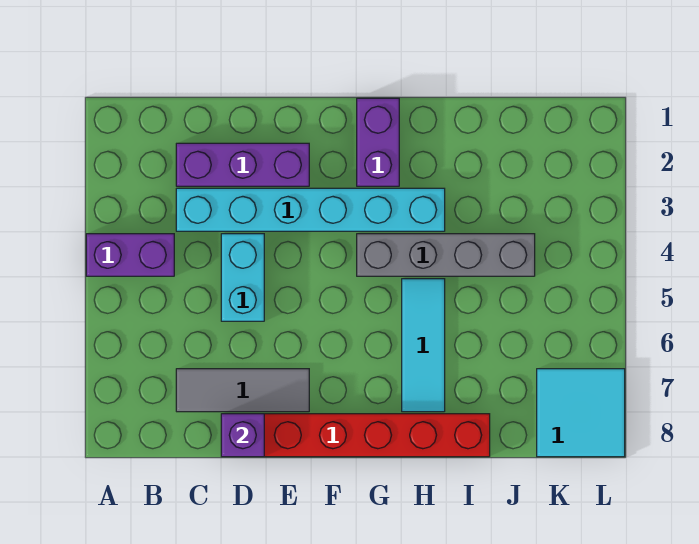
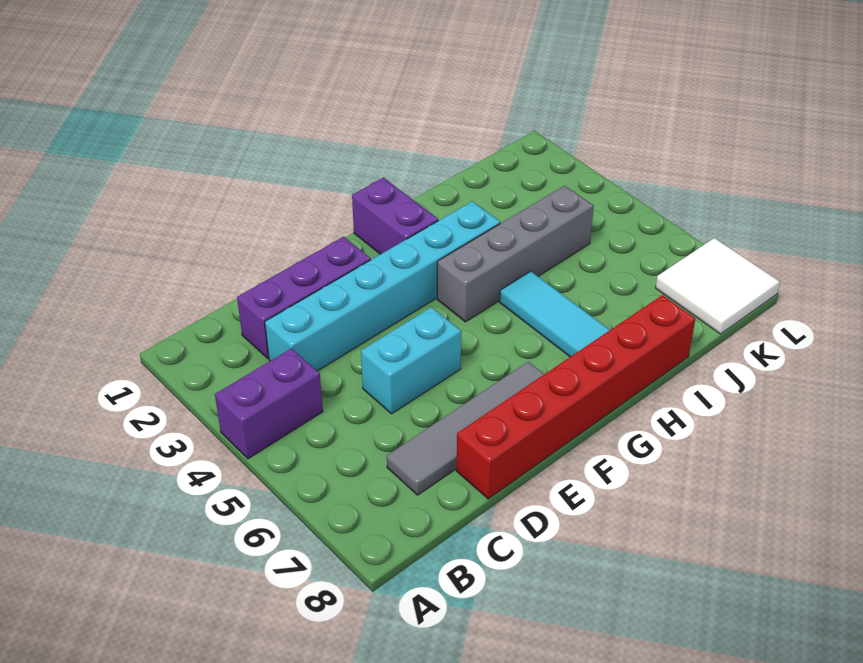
grey 1x3 tile [176,369,309,412] -> grey 1x4 tile [387,362,544,495]
cyan 1x2 brick [221,234,264,321] -> cyan 1x2 brick turned to [361,307,461,414]
purple 1x1 brick [221,414,264,457] -> none
cyan 2x2 tile [537,369,625,457] -> white 2x2 tile [656,238,780,334]

